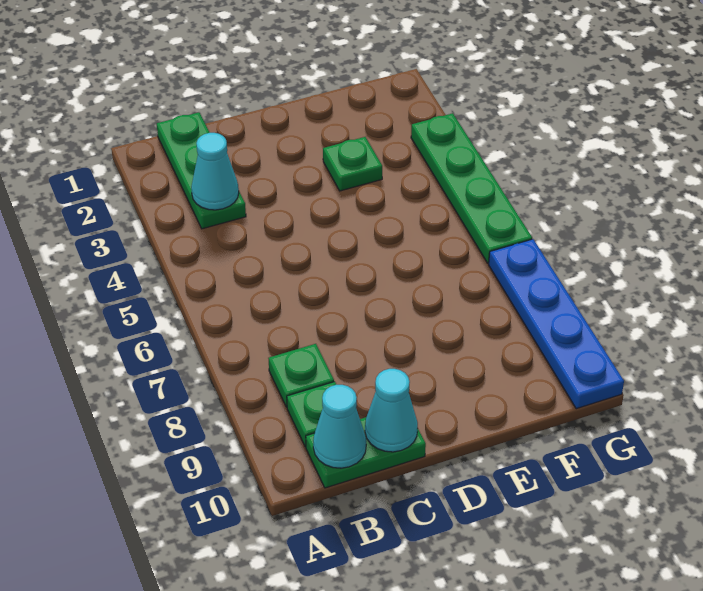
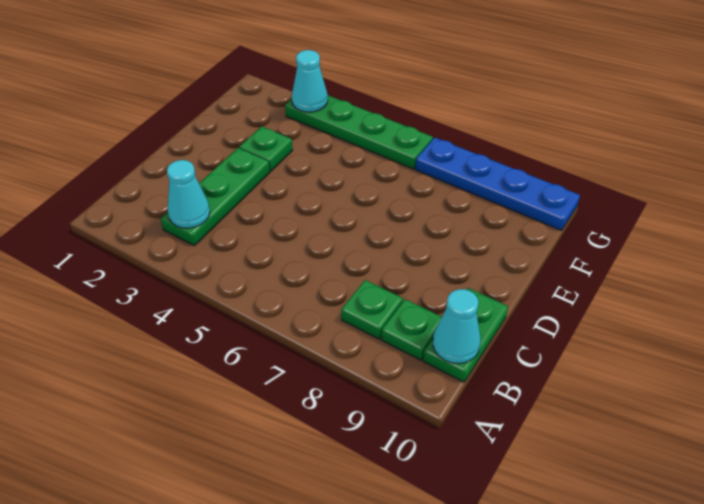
green 1x3 plate [157,112,246,229] -> green 1x3 plate turned to [161,148,270,246]
cyan 1x1 cone [365,369,418,452] -> cyan 1x1 cone moved to [292,50,328,112]

